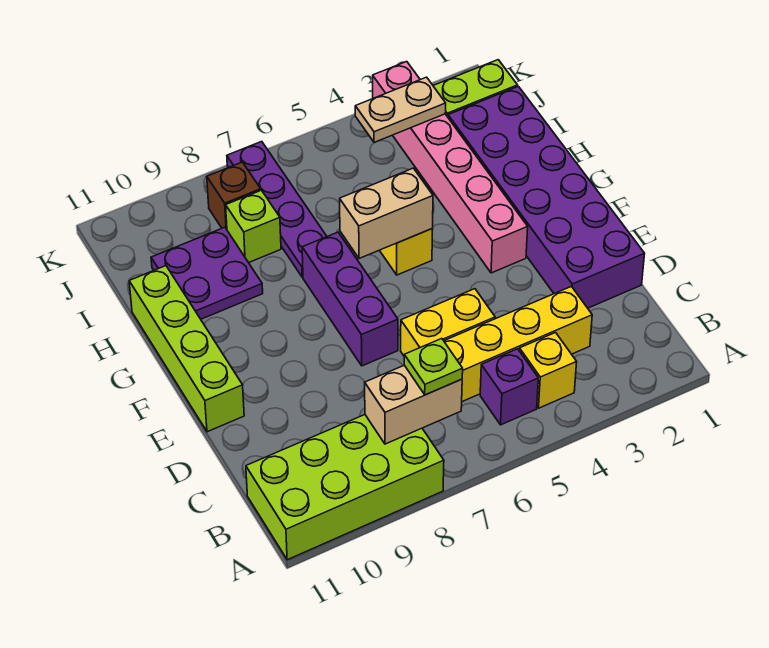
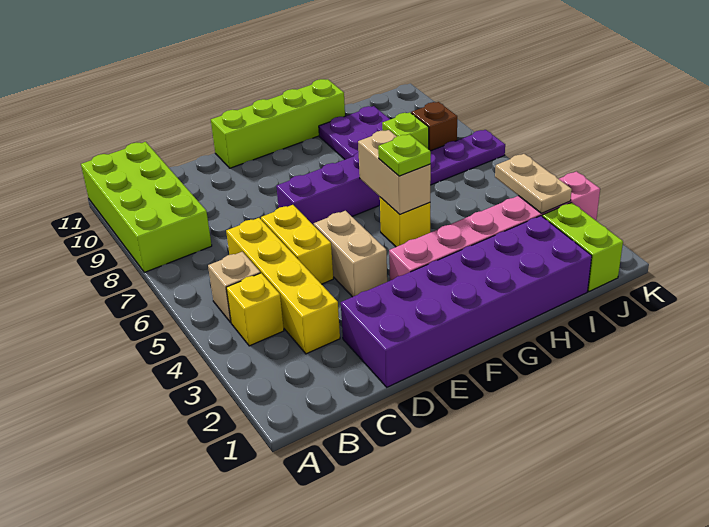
purple 1x1 brick [480,349,538,425] -> tan 1x1 brick [208,252,260,323]
tan 1x2 brick [365,365,462,444] -> tan 1x2 brick moved to [314,211,387,297]
lime 1x1 plate [404,339,463,395] -> lime 1x1 plate moved to [378,134,431,176]

